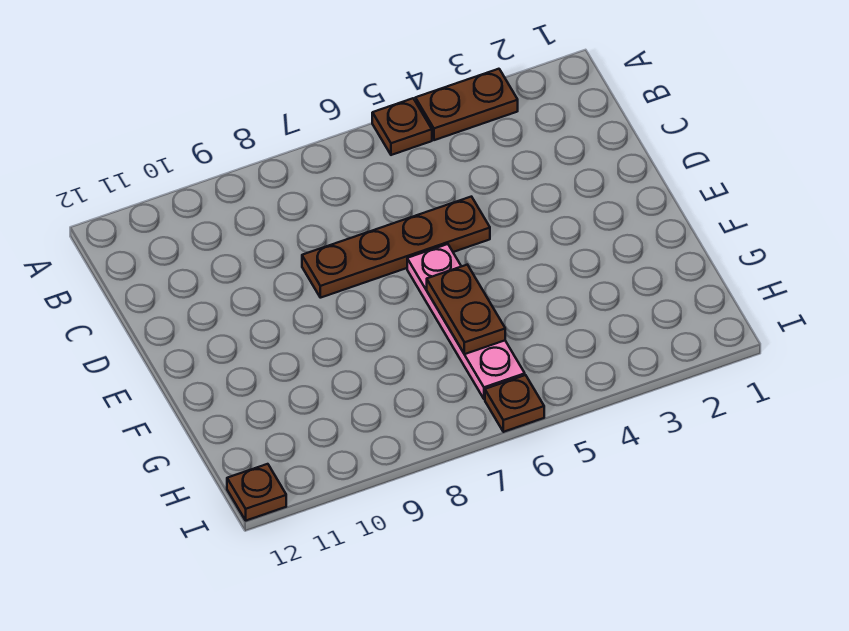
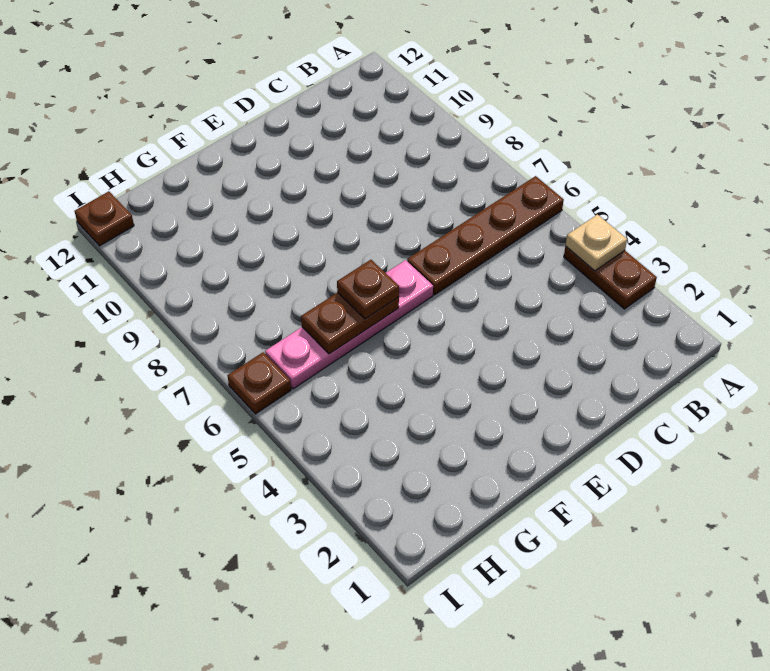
none -> tan 1x1 plate [565,214,627,271]
brown 1x1 plate [372,98,432,155] -> brown 1x1 plate moved to [337,260,399,319]
brown 1x4 plate [302,197,490,298] -> brown 1x4 plate turned to [407,176,564,295]

